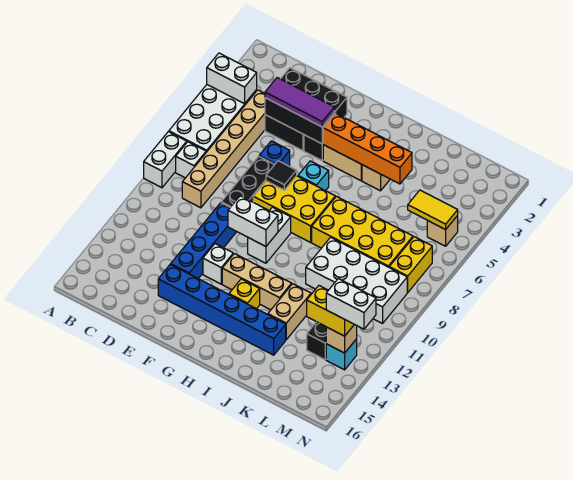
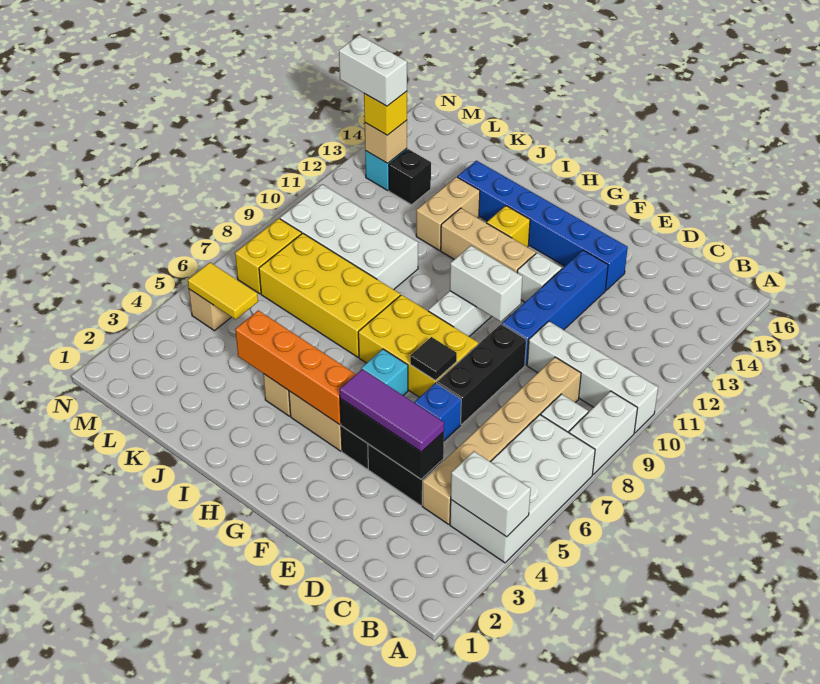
none -> white 1x4 brick [527,321,658,433]
black 2x3 brick [265,68,347,144] -> black 1x3 brick [340,399,444,479]
yellow 1x2 brick [307,286,354,336] -> yellow 1x1 brick [364,91,407,135]

